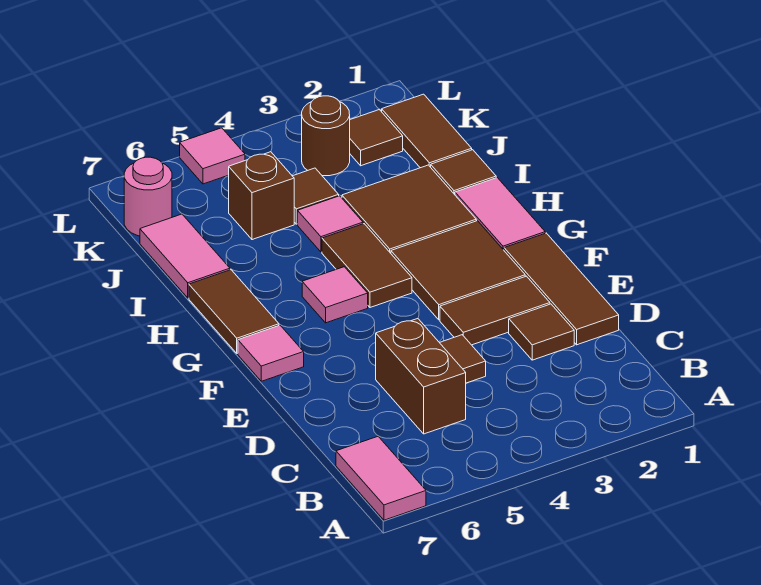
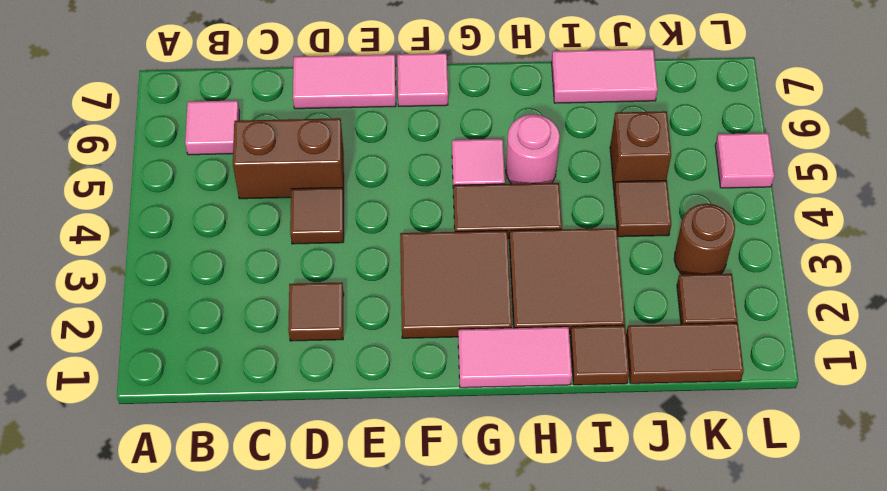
pink 1x2 tile [336,437,426,520] -> pink 1x2 tile moved to [293,54,396,109]
brown 1x3 tile [504,233,619,345] -> none
brown 1x2 tile [440,276,550,345] -> none
brown 1x2 tile [189,270,279,353] -> none
pink 1x1 tile [297,196,363,252] -> pink 1x1 tile moved to [185,100,240,155]
pink 1x1 round brick [124,157,172,236] -> pink 1x1 round brick moved to [506,114,560,184]

